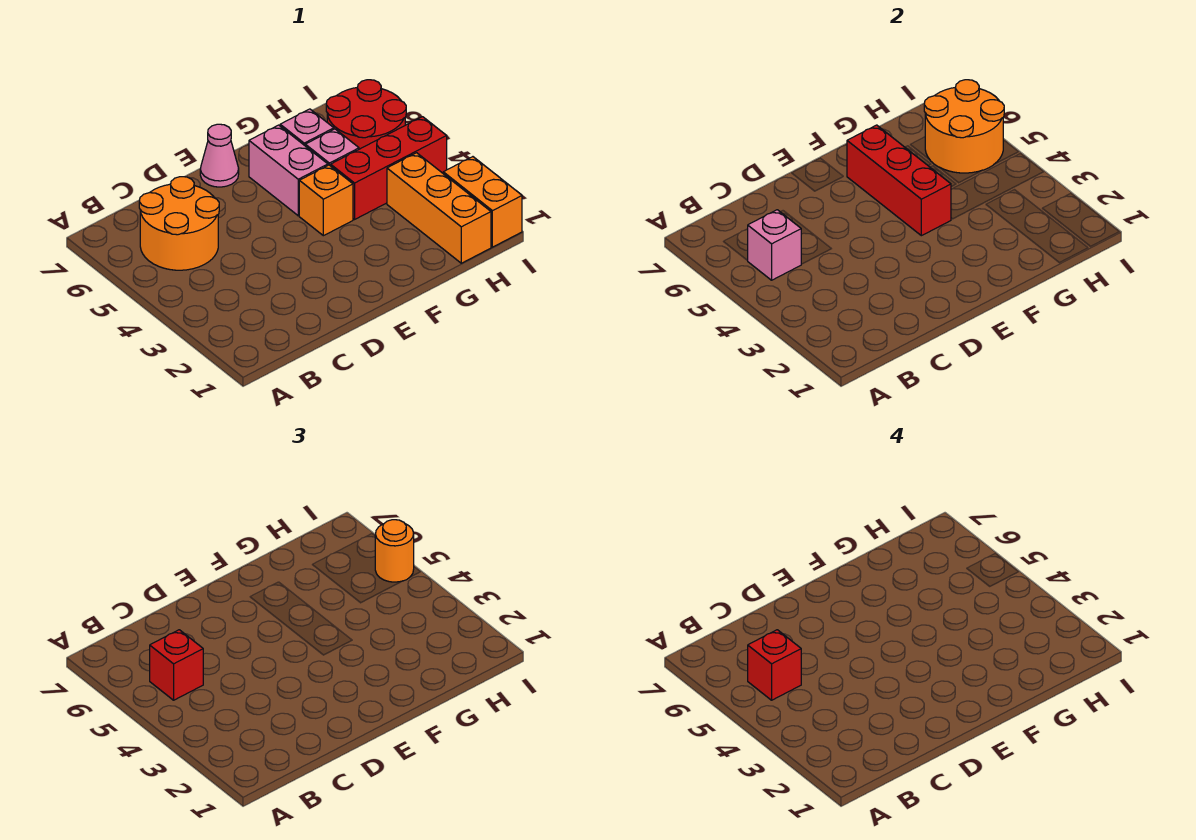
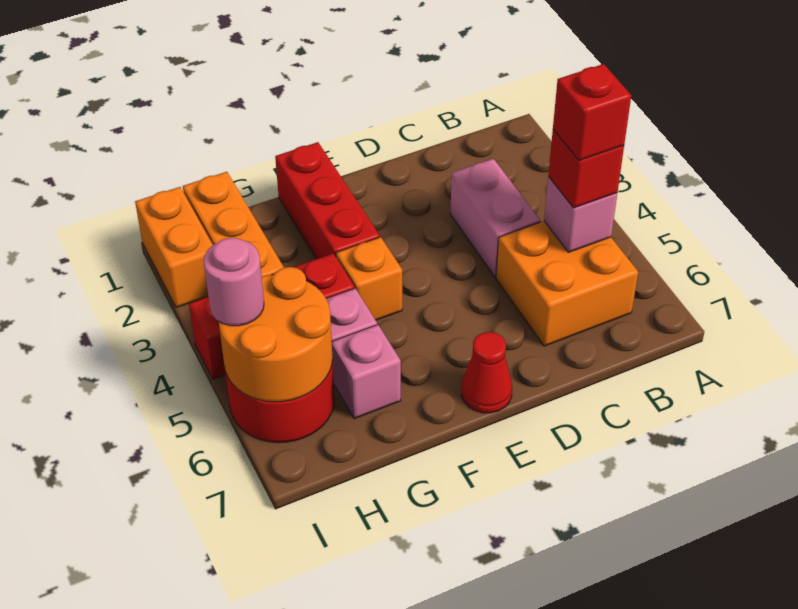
orange 2x2 round brick [139,177,219,270] -> orange 2x2 brick [496,221,638,346]
pink 1x1 cone [200,124,239,187] -> red 1x1 cone [461,332,512,413]
red 1x3 brick [847,125,951,236] -> red 1x3 brick moved to [275,142,380,259]
pink 1x2 brick [249,125,328,216] -> pink 1x2 brick moved to [450,159,541,277]
orange 1x1 round brick [375,520,414,582] -> pink 1x1 round brick [204,238,264,326]

